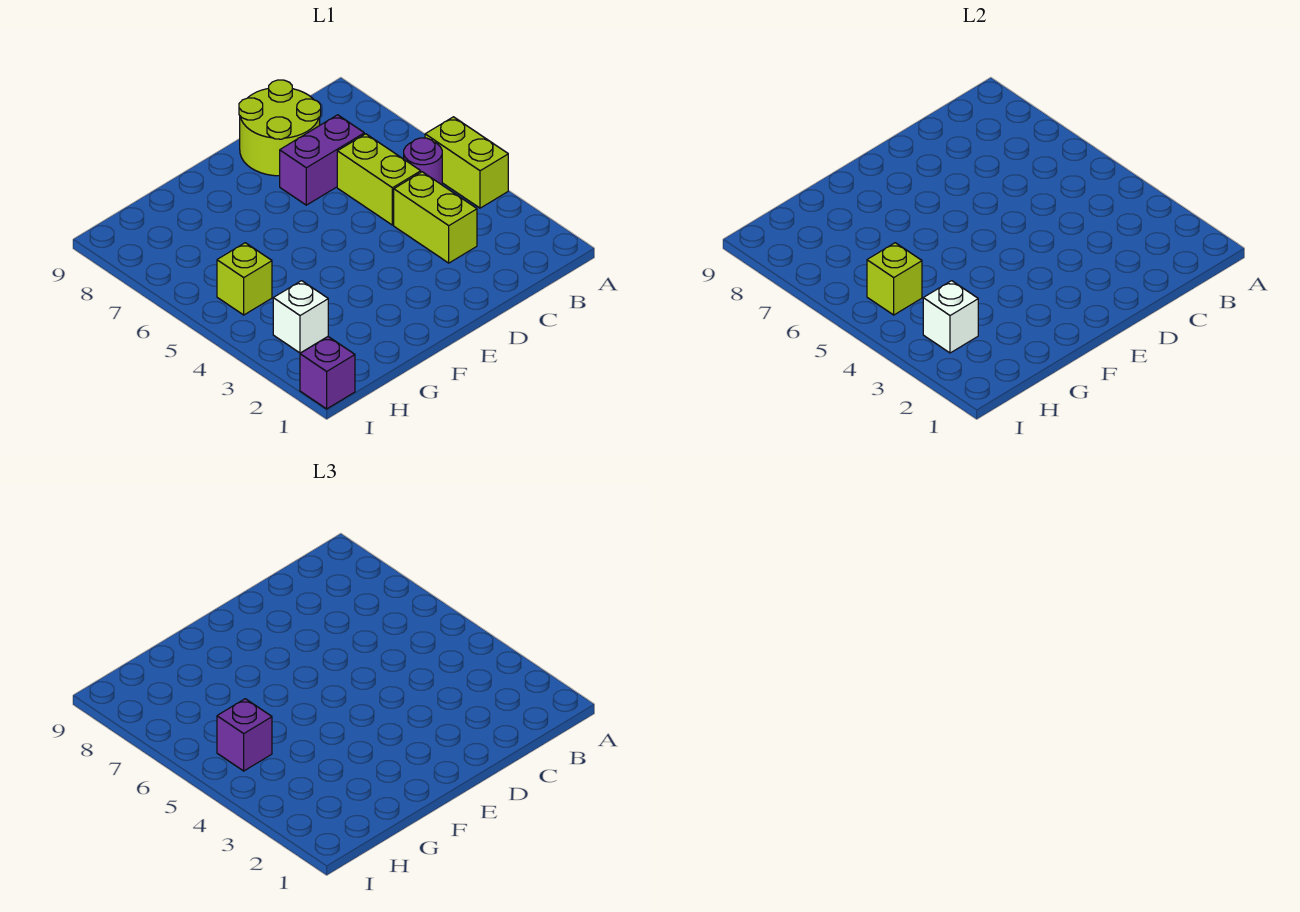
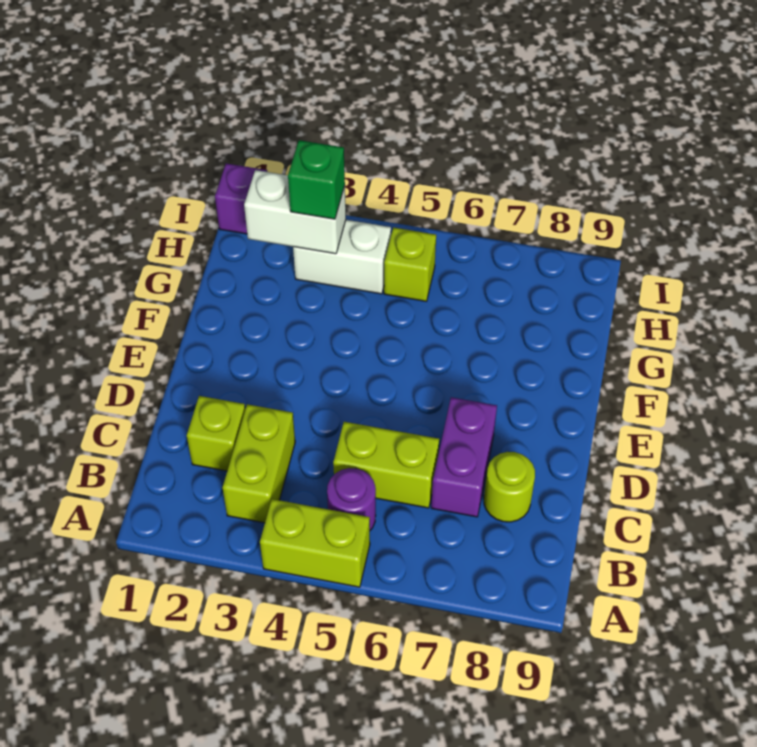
lime 1x2 brick [394,172,477,263] -> lime 1x2 brick turned to [222,404,295,523]
lime 2x2 round brick [239,80,321,176] -> lime 1x1 round brick [484,452,535,522]
white 1x1 brick [273,281,328,353] -> white 1x2 brick [293,220,391,294]
white 1x1 brick [923,281,978,353] -> white 1x2 brick [244,170,346,254]
none -> green 1x1 brick [288,140,345,219]
lime 1x1 brick [867,243,922,315] -> lime 1x1 brick moved to [187,396,245,471]
purple 1x1 brick [217,699,272,771] -> none

